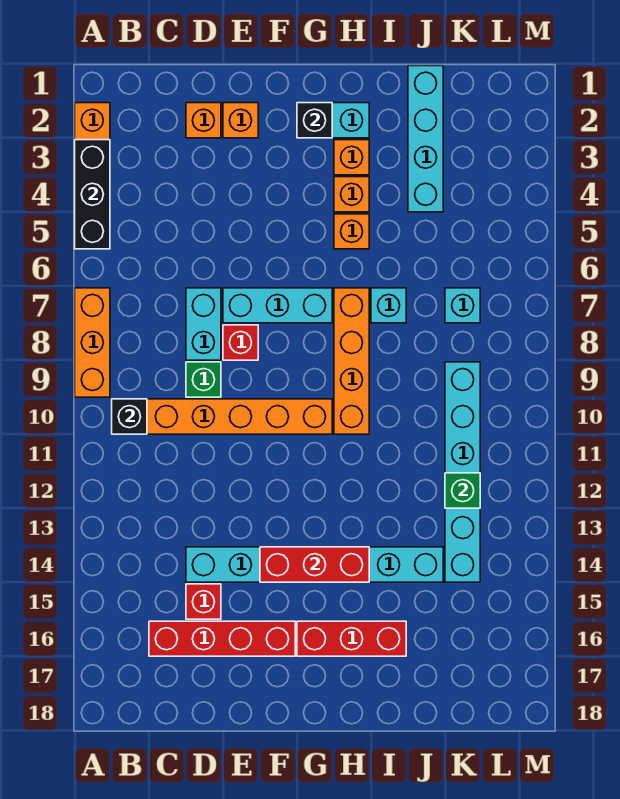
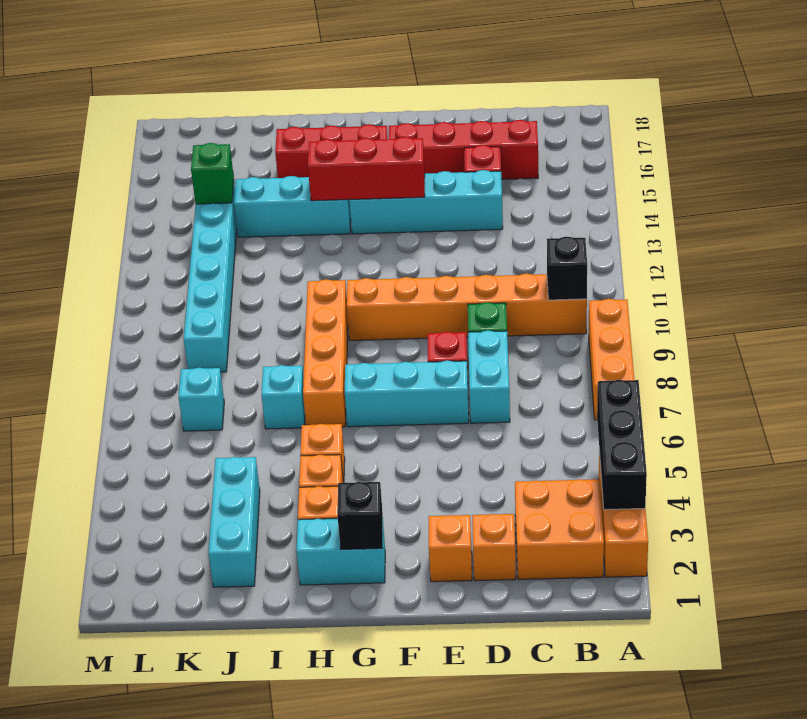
none -> orange 2x2 brick [515,479,604,579]
cyan 1x4 brick [408,66,443,212] -> cyan 1x3 brick [208,457,260,587]
green 1x1 brick [445,473,480,508] -> green 1x1 brick moved to [191,143,234,204]

